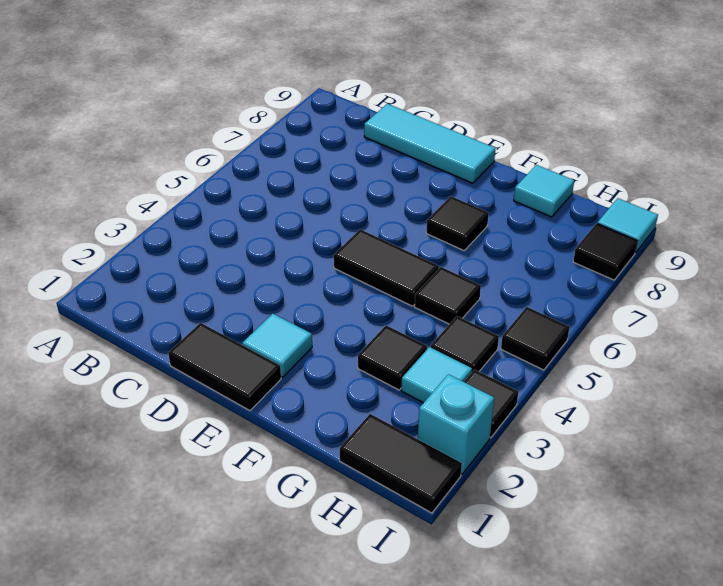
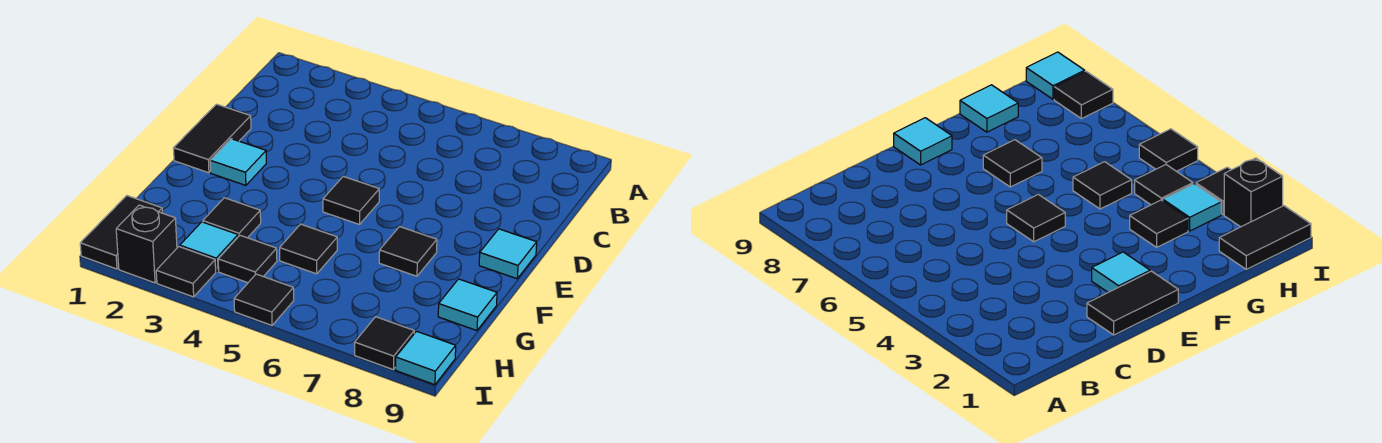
cyan 1x3 tile [364,104,496,183] -> cyan 1x1 tile [479,229,537,279]
black 1x2 tile [334,229,439,306] -> black 1x1 tile [323,176,379,224]
cyan 1x1 brick [418,374,494,474] -> black 1x1 brick [116,205,177,283]

